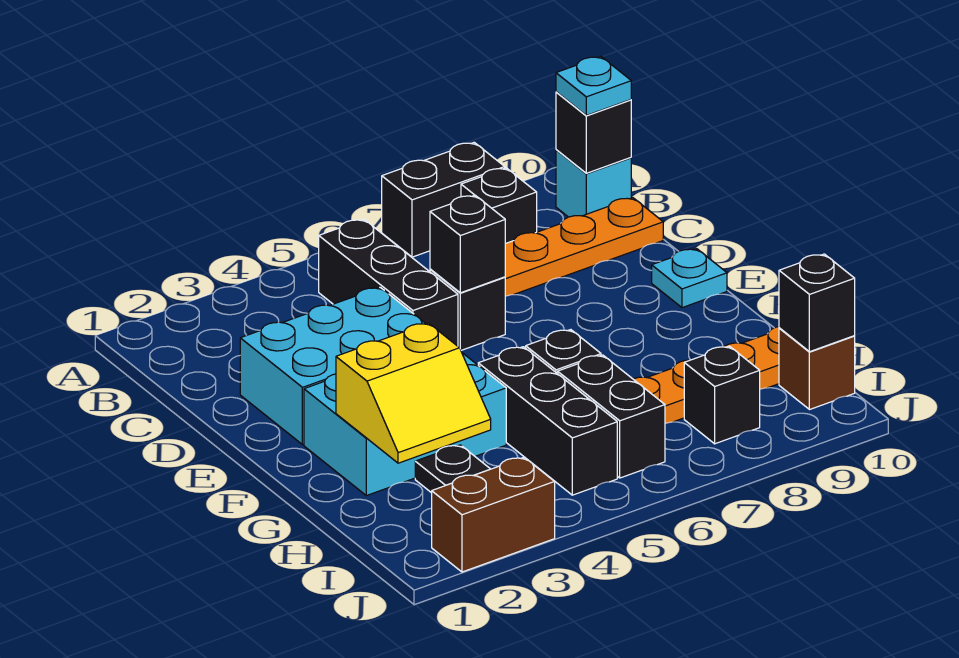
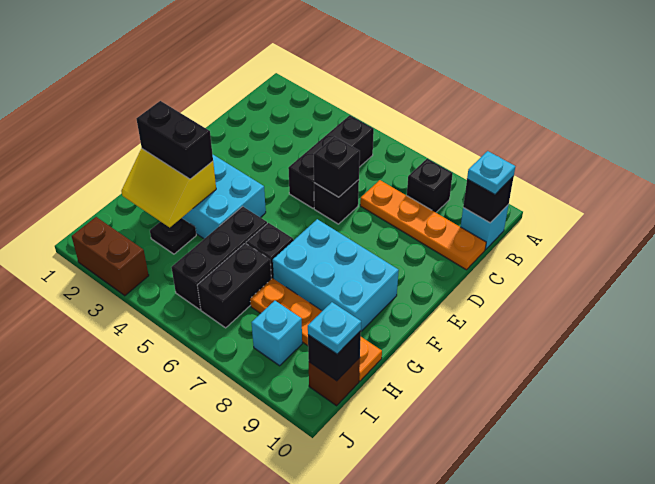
black 1x2 brick [382,142,505,257] -> black 1x2 brick moved to [137,101,213,179]
cyan 2x3 brick [240,287,426,445] -> cyan 2x3 brick moved to [273,219,399,331]
cyan 1x1 plate [652,249,727,308] -> cyan 1x1 plate moved to [308,302,361,354]
black 1x1 brick [684,346,760,444] -> cyan 1x1 brick [251,301,302,366]

